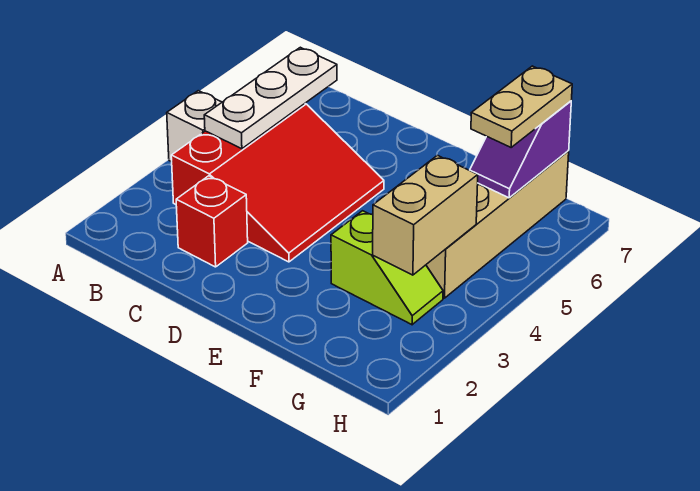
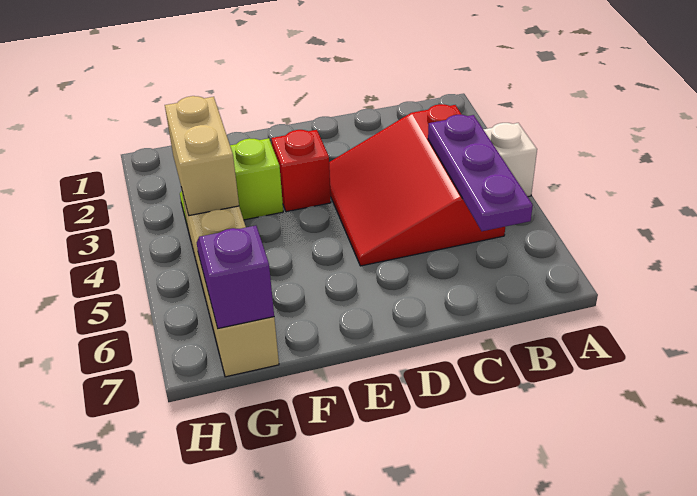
white 1x3 plate [204,47,337,149] -> purple 1x3 plate [428,115,533,231]
red 1x1 brick [176,176,248,267] -> red 1x1 brick moved to [272,130,331,212]
tan 1x2 plate [471,66,572,147] -> none

